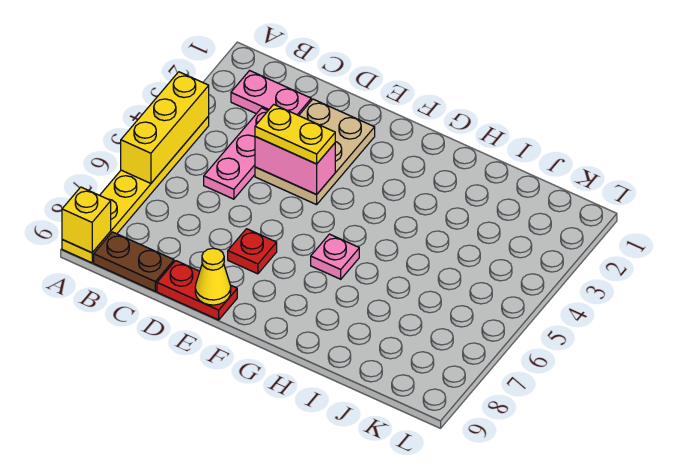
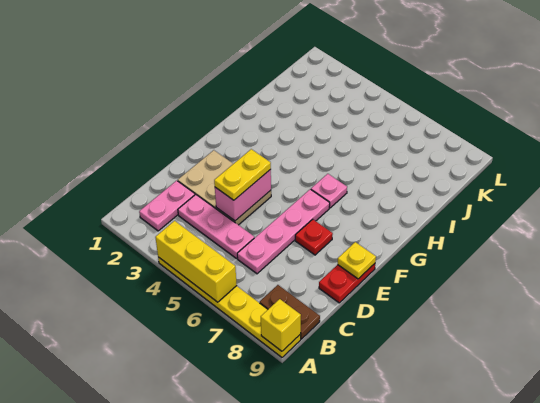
brown 1x2 plate [94,232,174,291] -> brown 1x2 plate turned to [260,285,320,339]
none -> pink 1x4 plate [237,189,330,274]
yellow 1x1 cone [195,248,231,305] -> yellow 1x1 plate [338,242,376,279]

